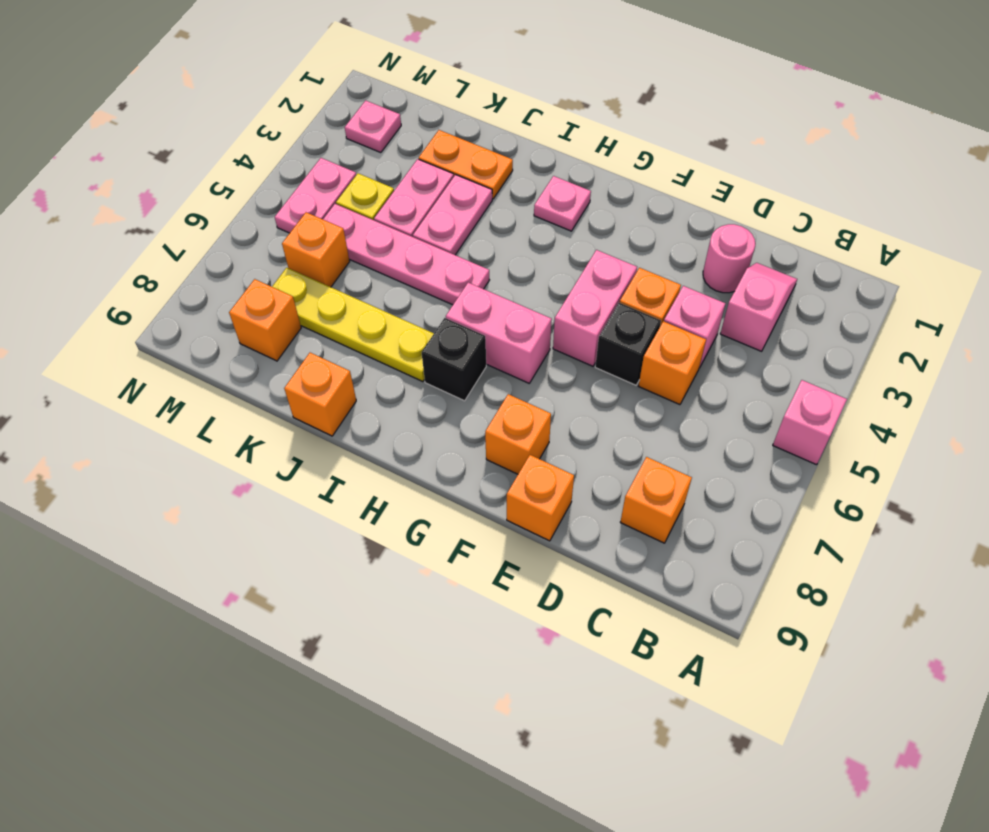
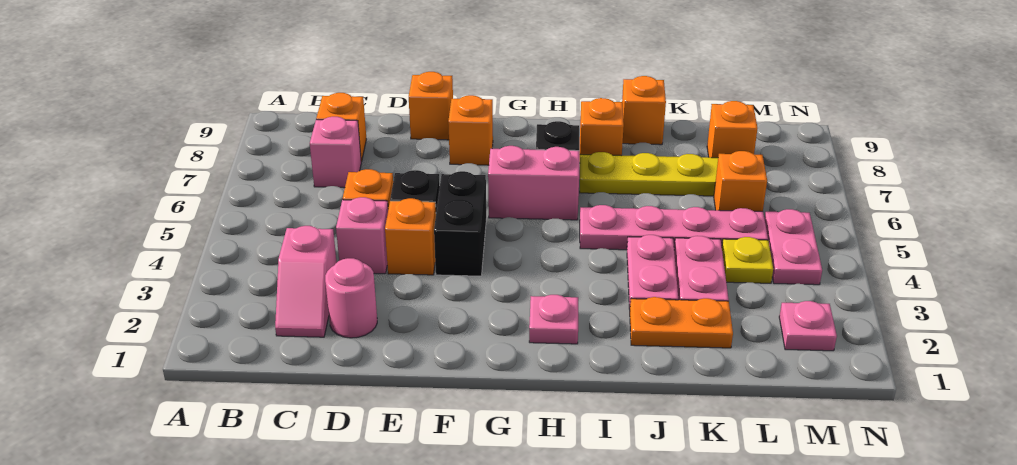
pink 1x1 brick [773,380,847,465] -> pink 1x1 brick moved to [310,117,361,188]
pink 1x2 brick [553,250,637,366] -> black 1x2 brick [434,171,486,276]
none -> orange 1x1 brick [580,98,624,156]

